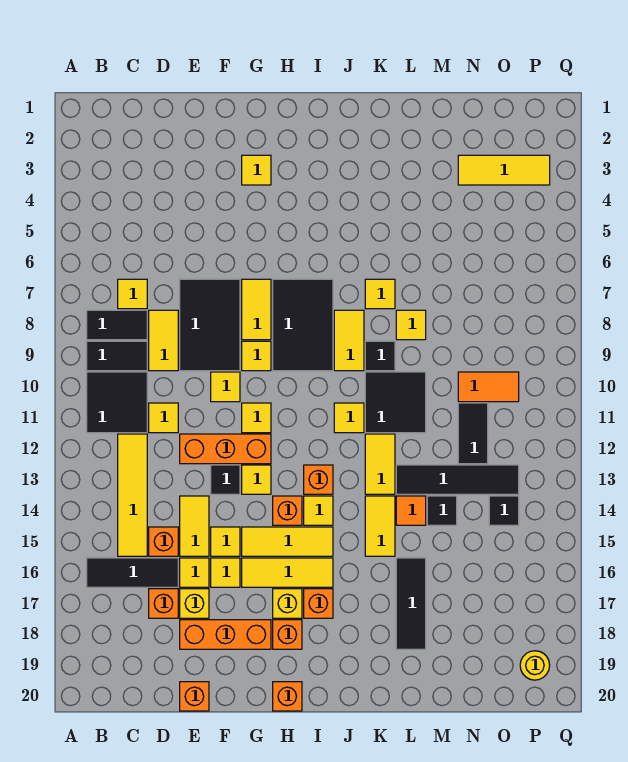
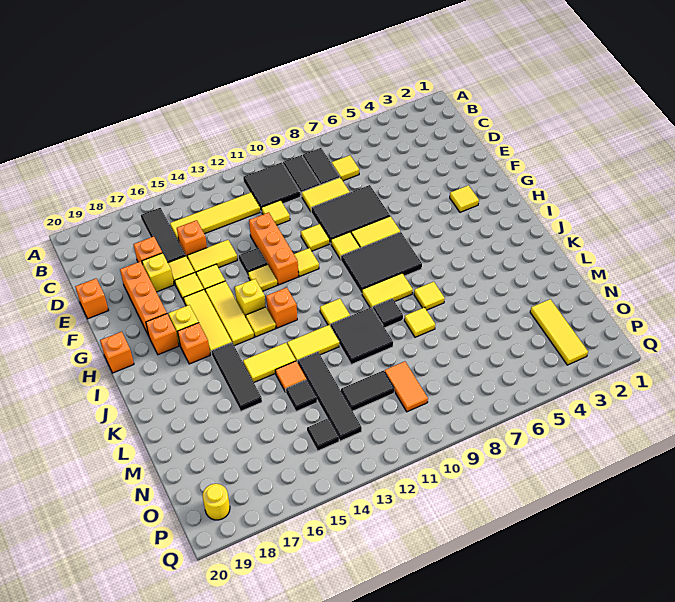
orange 1x1 brick [273,496,302,525] -> yellow 1x1 brick [235,279,266,317]
black 1x3 tile [396,558,426,649] -> black 1x3 tile turned to [211,343,262,411]

